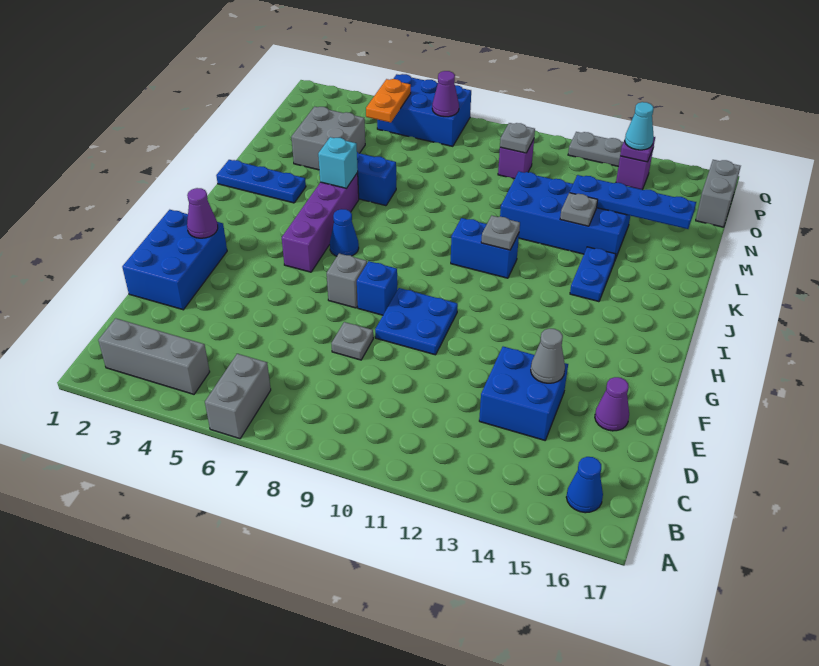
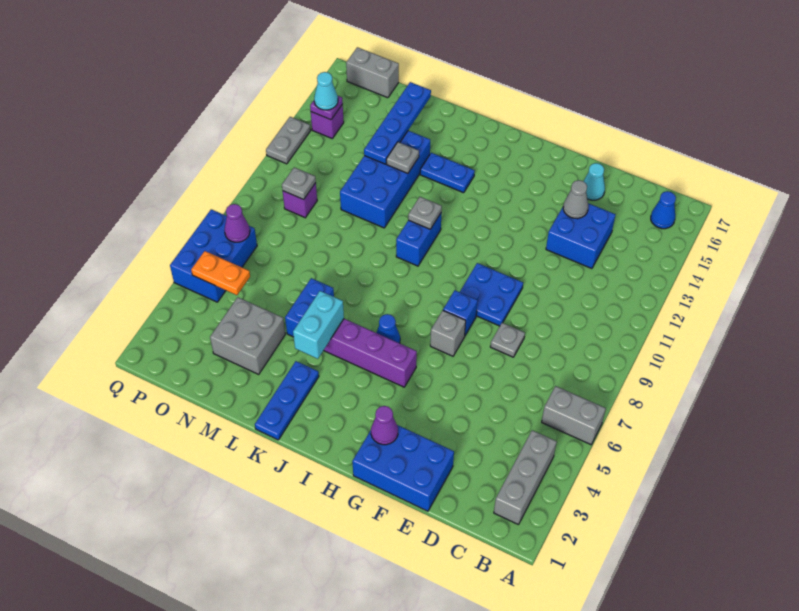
purple 1x1 cone [595,377,629,431] -> cyan 1x1 cone [583,163,605,200]
cyan 1x1 brick [318,137,358,188] -> cyan 1x2 brick [293,291,344,359]

